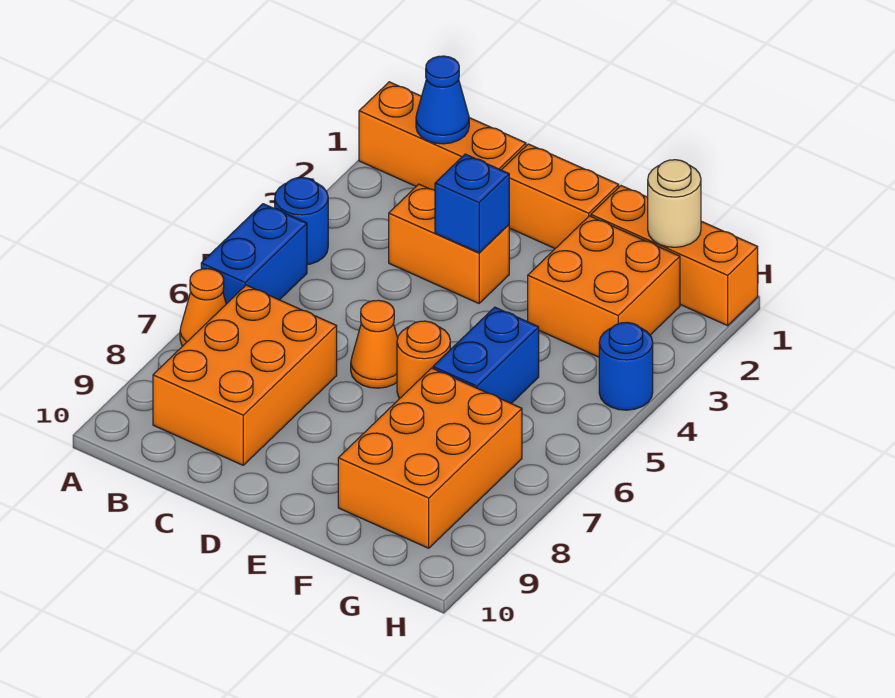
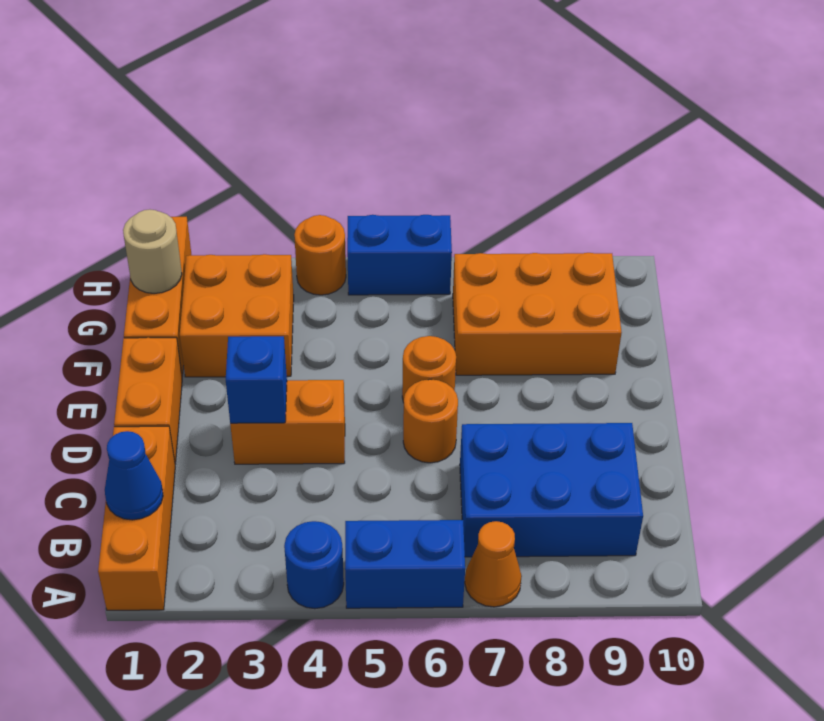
orange 2x3 brick [153,285,337,465] -> blue 2x3 brick [460,423,643,557]
orange 1x2 brick [389,184,509,303] -> orange 1x2 brick turned to [230,380,345,464]
orange 1x1 cone [351,300,398,388] -> orange 1x1 round brick [403,379,458,463]
blue 1x2 brick [433,307,539,403] -> blue 1x2 brick moved to [347,215,452,295]
blue 1x1 round brick [599,322,653,410] -> orange 1x1 round brick [294,215,346,295]

